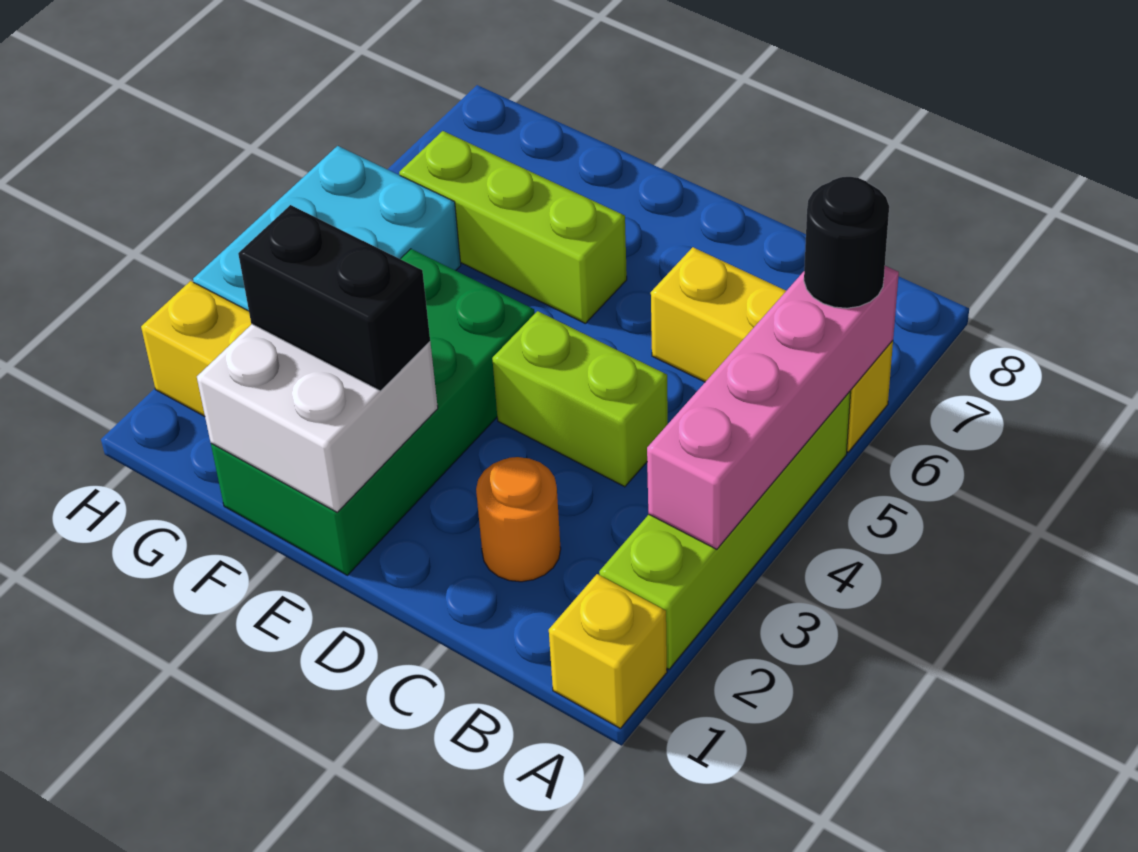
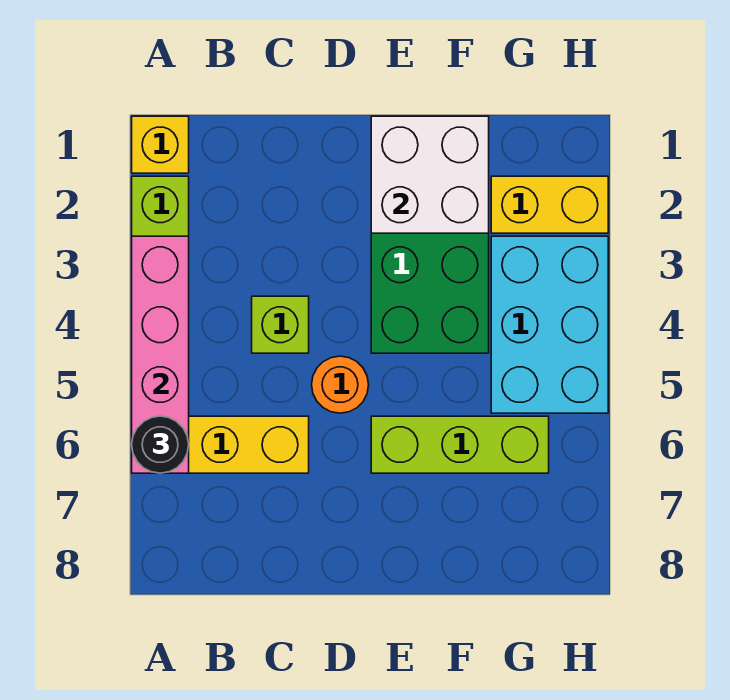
orange 1x1 round brick [476,457,561,582] -> orange 1x1 round brick moved to [312,356,369,413]
lime 1x2 brick [492,311,668,487] -> lime 1x1 brick [252,296,309,353]
black 1x2 brick [238,205,430,391] -> none

